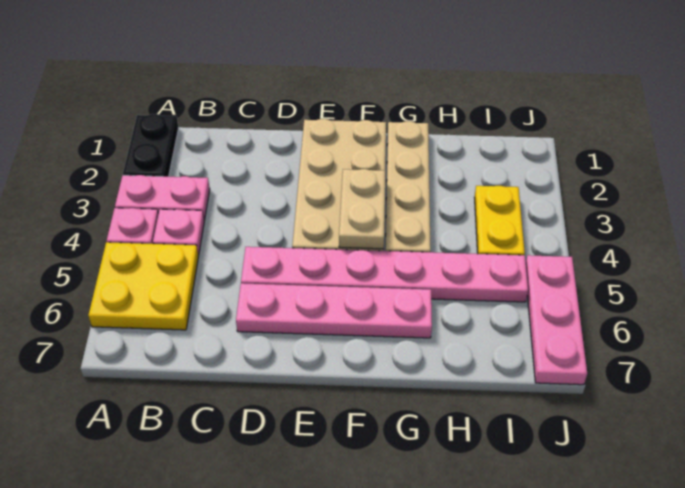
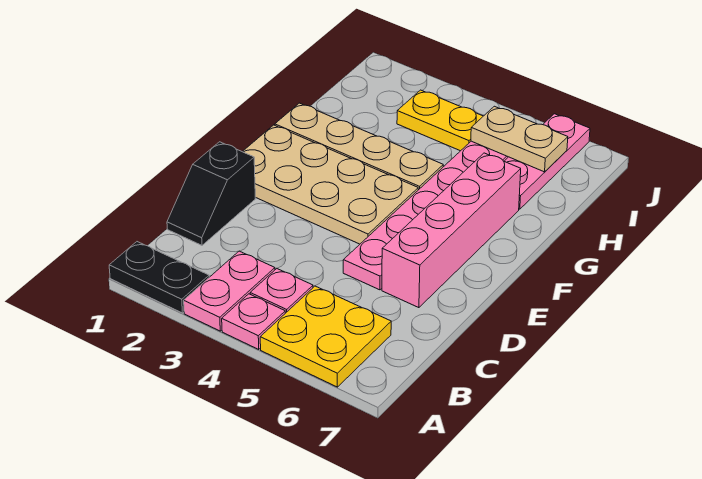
none -> black 1x2 slope [167,142,255,245]
pink 1x4 plate [236,283,432,338] -> pink 1x4 brick [382,153,521,308]
tan 1x2 plate [339,169,385,249] -> tan 1x2 plate moved to [471,106,568,172]
pink 1x3 plate [526,255,587,385] -> pink 1x3 plate turned to [504,114,590,209]

